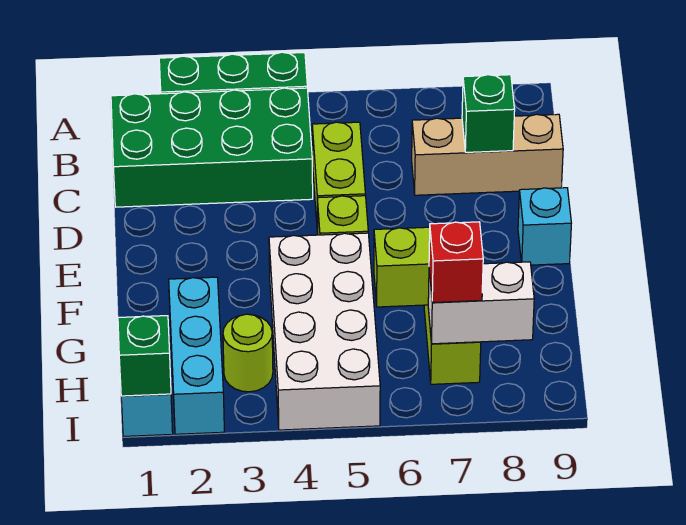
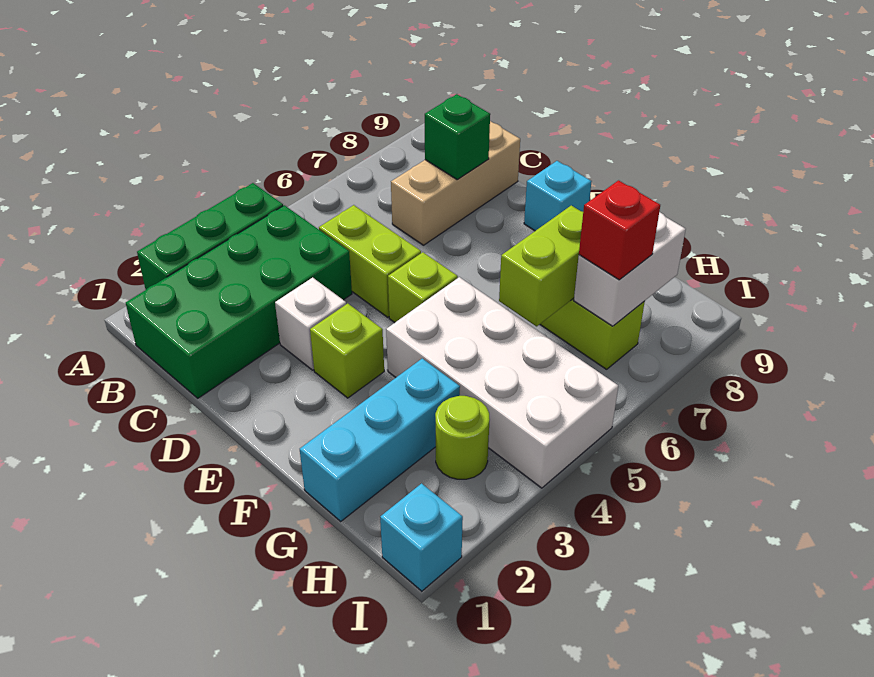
none -> white 1x1 brick [275,277,346,370]
none -> lime 1x1 brick [310,303,384,398]
cyan 1x3 brick [169,277,224,434] -> cyan 1x3 brick turned to [300,358,460,521]
green 1x1 brick [118,316,171,396] -> none

